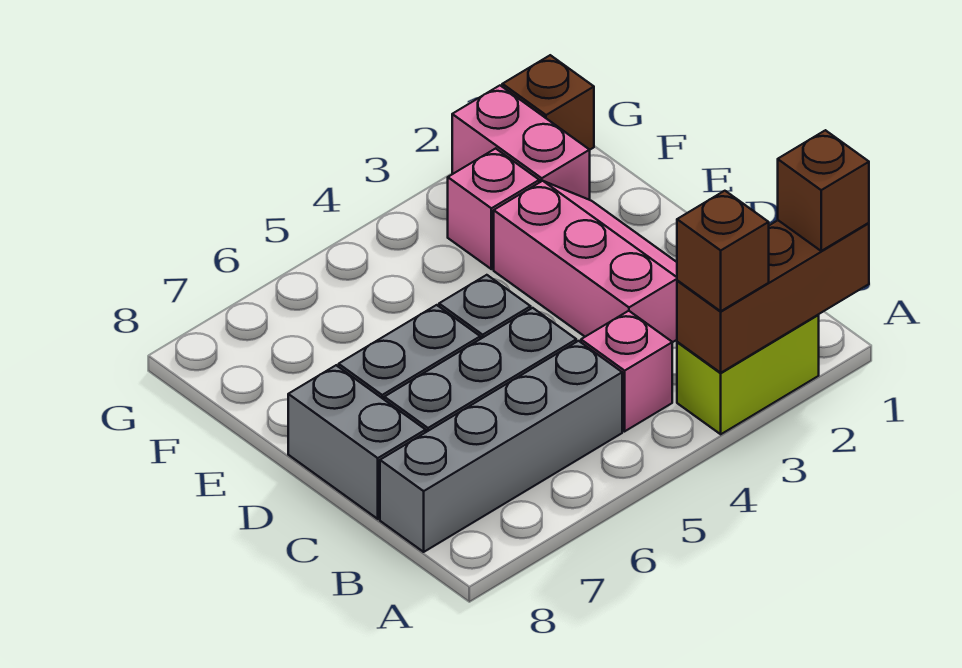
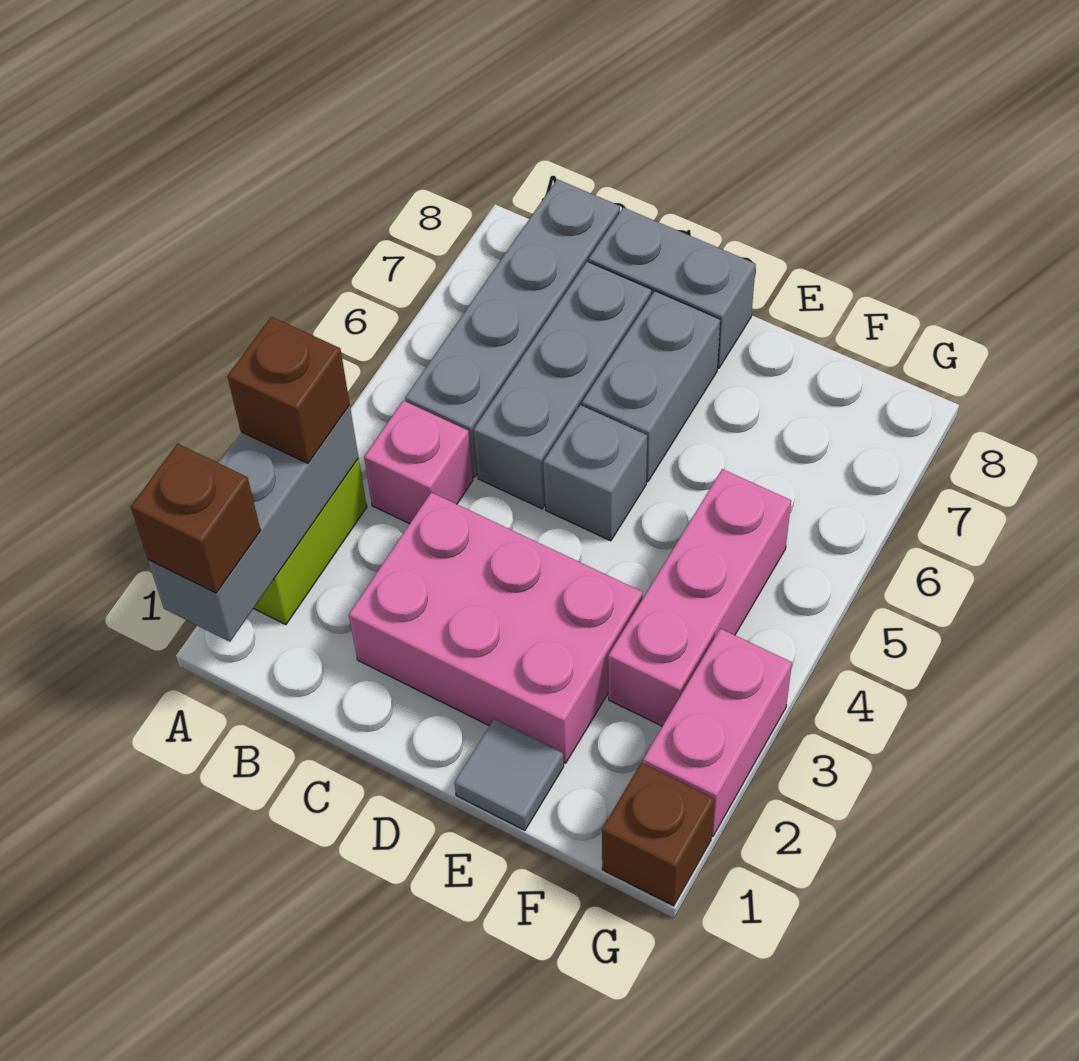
brown 1x3 brick [677,220,869,373] -> grey 1x3 brick [148,405,359,642]
pink 2x3 slope [494,181,677,342] -> pink 2x3 brick [349,492,643,763]
none -> grey 1x1 tile [454,719,564,830]
pink 1x2 brick [452,86,590,200] -> pink 1x2 brick turned to [643,629,792,837]
pink 1x1 brick [448,148,539,269] -> pink 1x3 brick [608,469,791,726]

